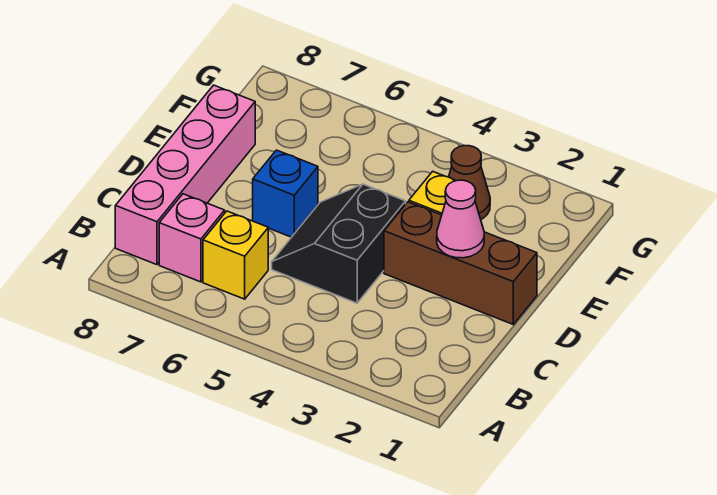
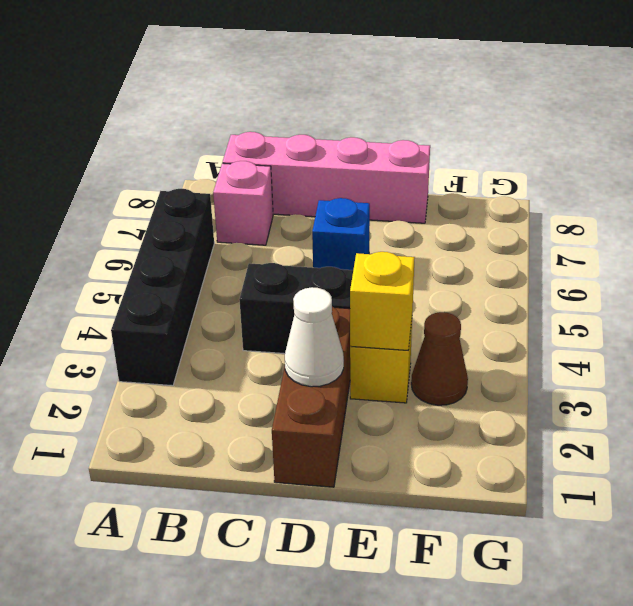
none -> black 1x4 brick [111,189,214,386]
yellow 1x1 brick [203,211,268,299] -> yellow 1x1 brick moved to [350,252,415,350]
pink 1x1 cone [437,180,484,258] -> white 1x1 cone [285,287,344,387]

